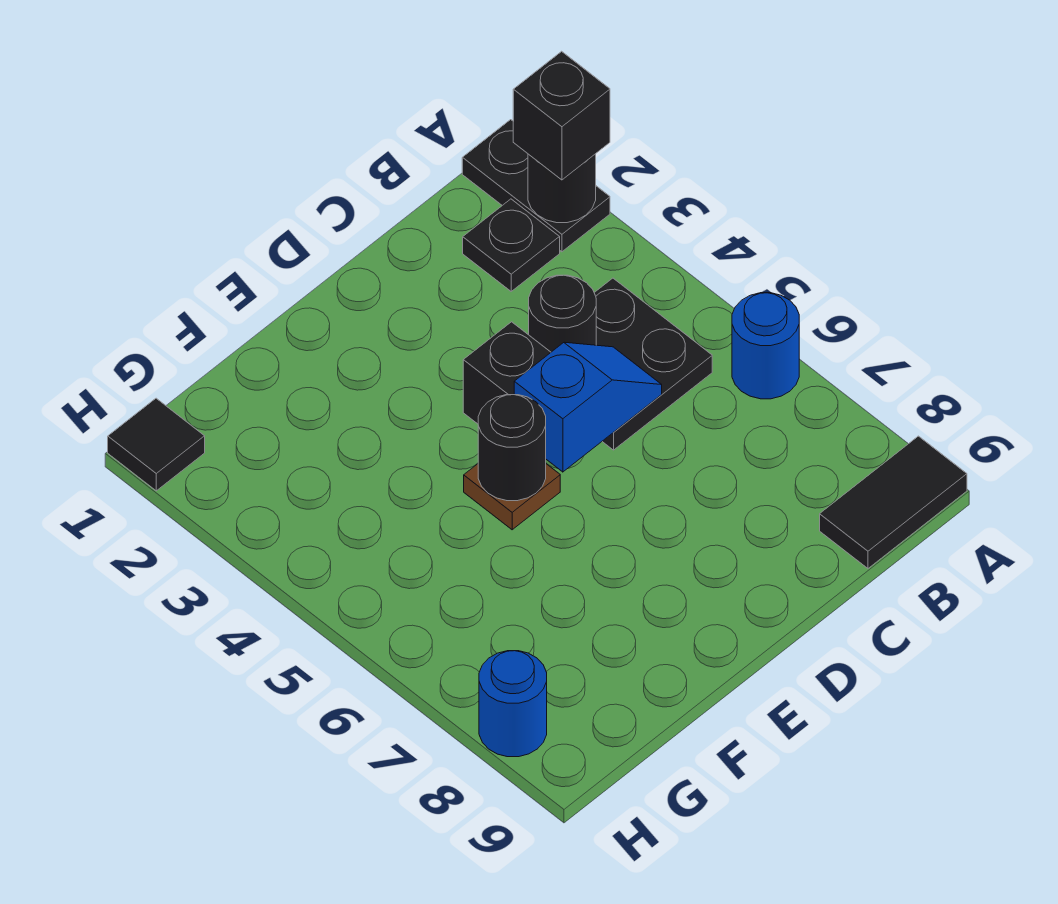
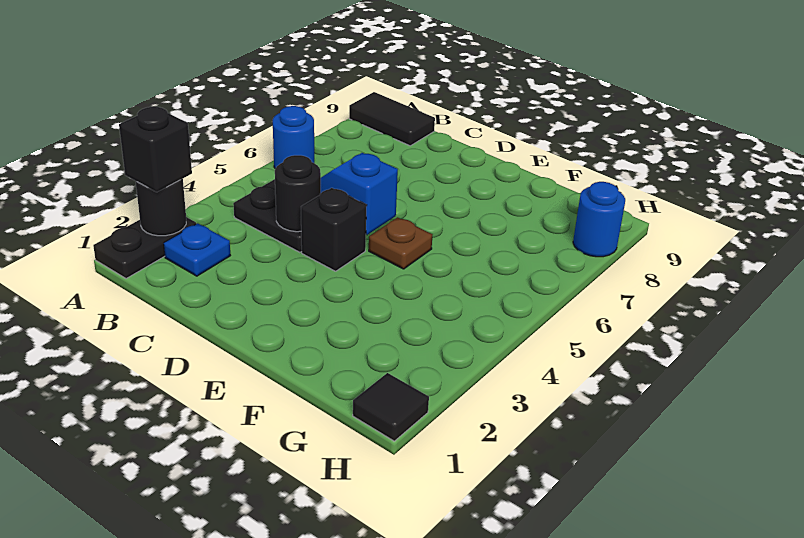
black 1x1 plate [463,199,560,291] -> blue 1x1 plate [164,223,230,276]
black 1x1 round brick [478,395,546,501] -> none

